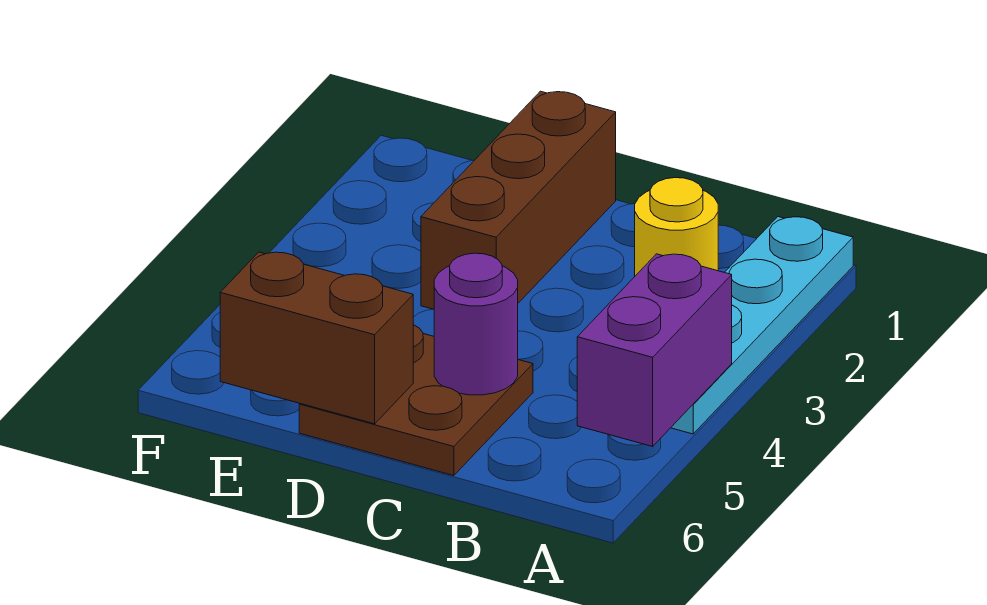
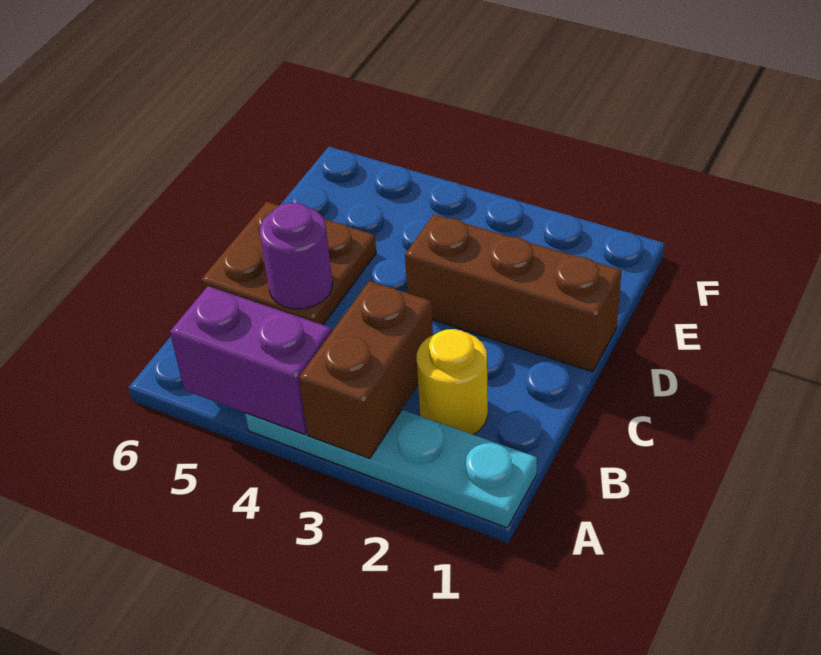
brown 1x2 brick [220,252,413,424] -> brown 1x2 brick moved to [299,281,433,459]

